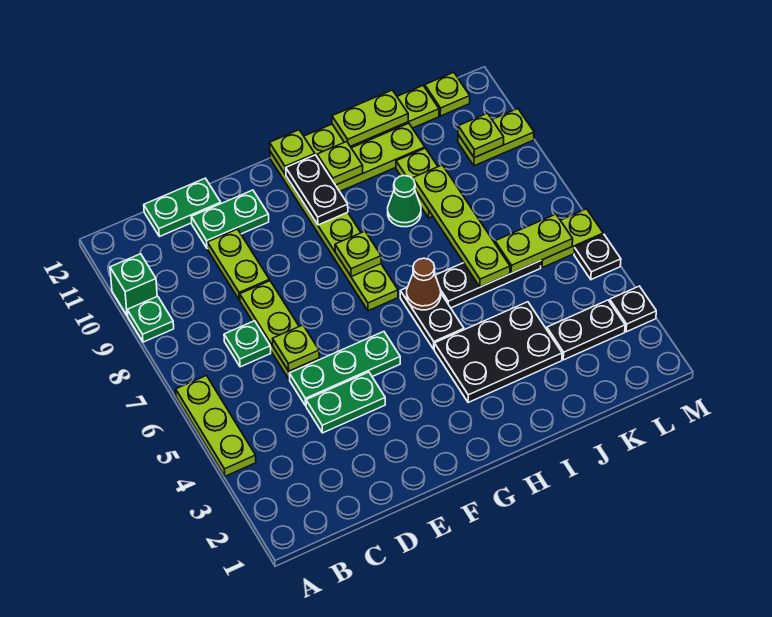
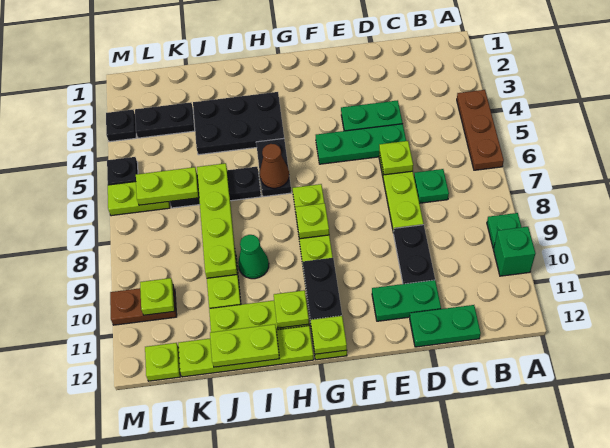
lime 1x3 plate [176,376,256,476] -> brown 1x3 plate [457,90,504,170]
lime 1x2 plate [207,229,269,300] -> black 1x2 plate [394,225,435,284]
lime 1x2 plate [458,109,534,166] -> brown 1x2 plate [110,286,177,325]

